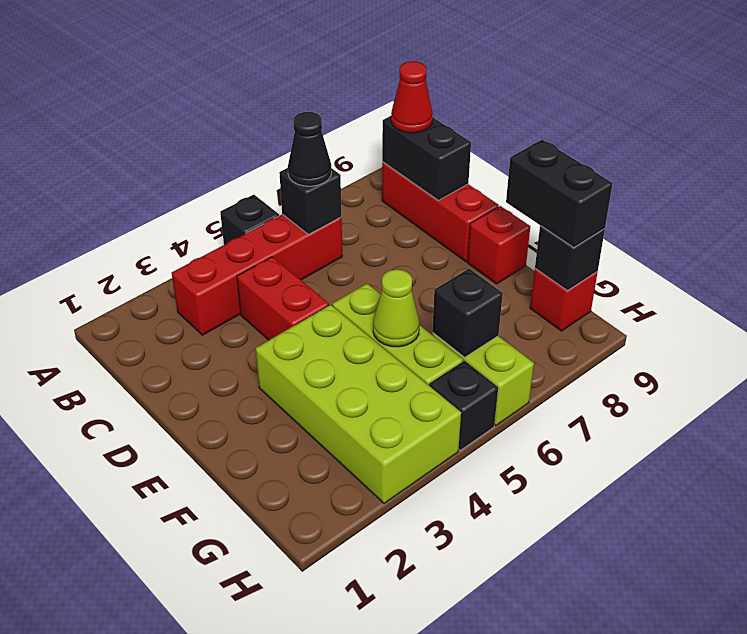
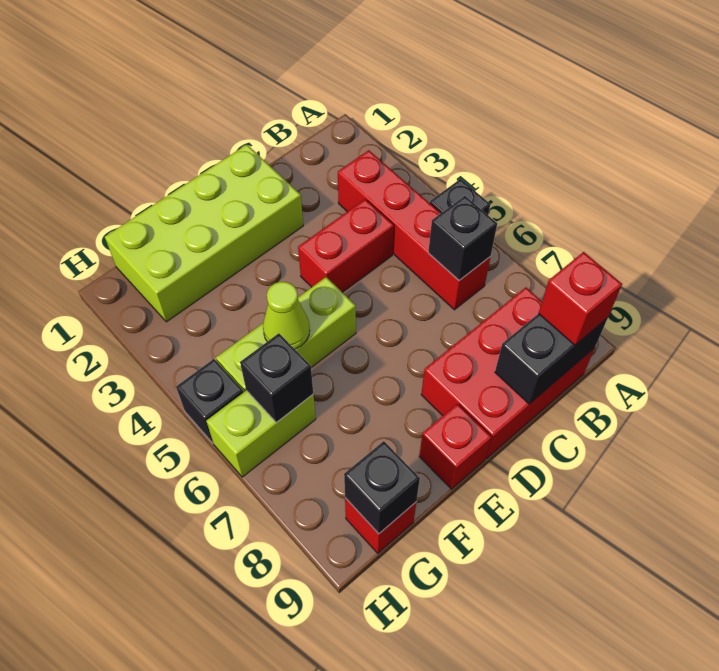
black 1x1 cone [288,112,332,186] -> none
red 1x3 brick [382,162,499,262] -> red 2x3 brick [421,287,595,459]
red 1x1 cone [391,61,433,133] -> red 1x1 brick [539,252,622,345]
lime 2x4 brick [256,305,461,504] -> lime 2x4 brick moved to [105,145,303,322]
black 1x2 brick [506,140,613,248] -> none

